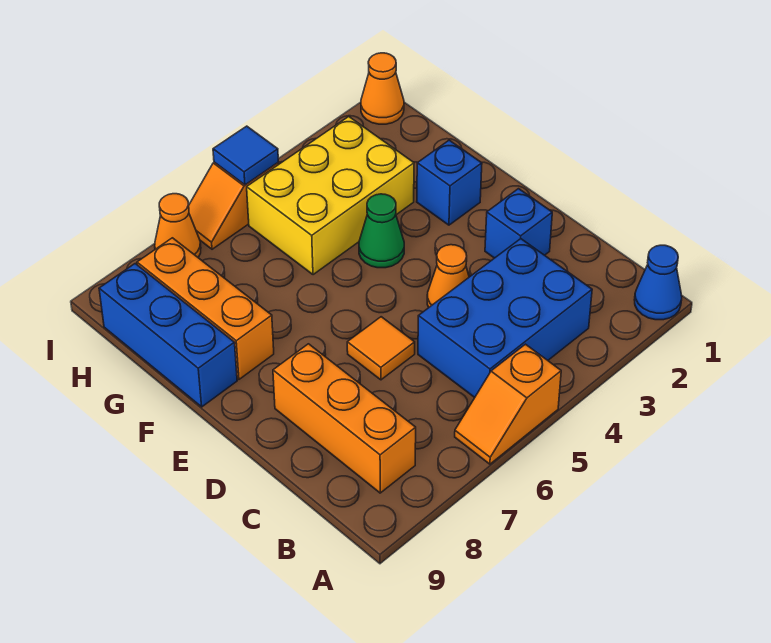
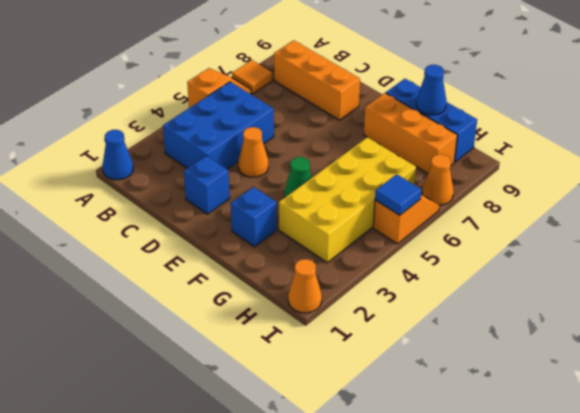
orange 1x1 tile [347,317,415,380] -> orange 1x1 tile moved to [232,60,272,94]
yellow 2x3 brick [247,117,414,275] -> yellow 2x4 brick [279,137,416,263]
none -> blue 1x1 cone [416,65,447,115]

